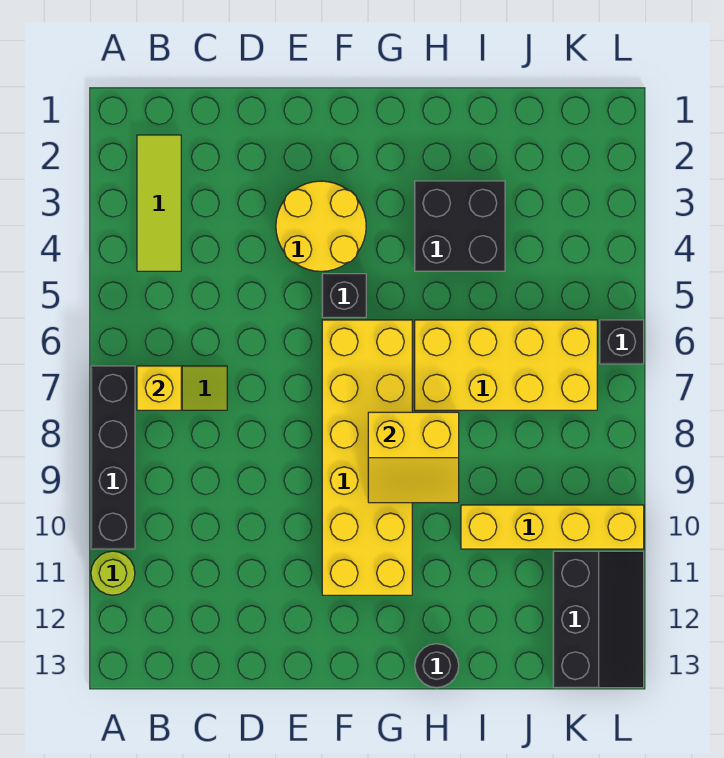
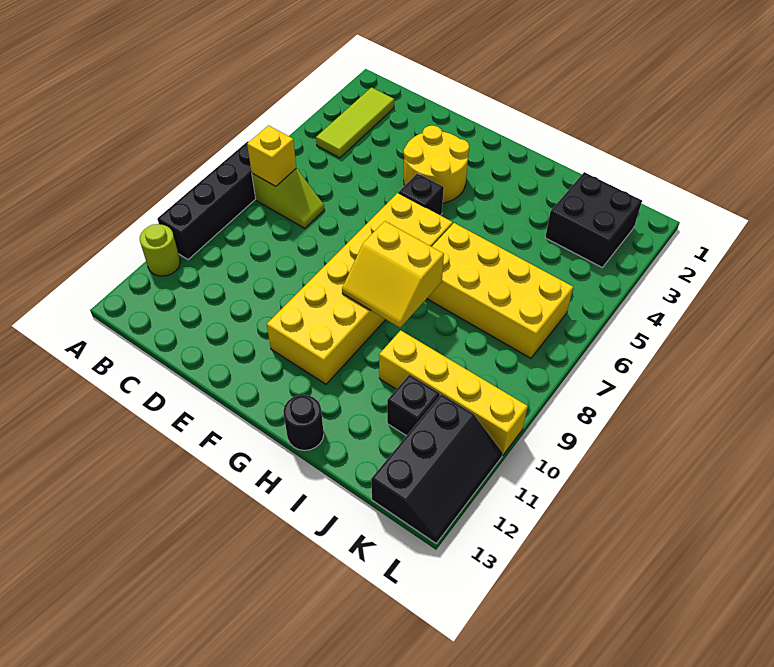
black 2x2 brick [415,181,505,271] -> black 2x2 brick moved to [545,172,642,267]
black 1x1 brick [600,320,644,364] -> black 1x1 brick moved to [387,375,440,436]

